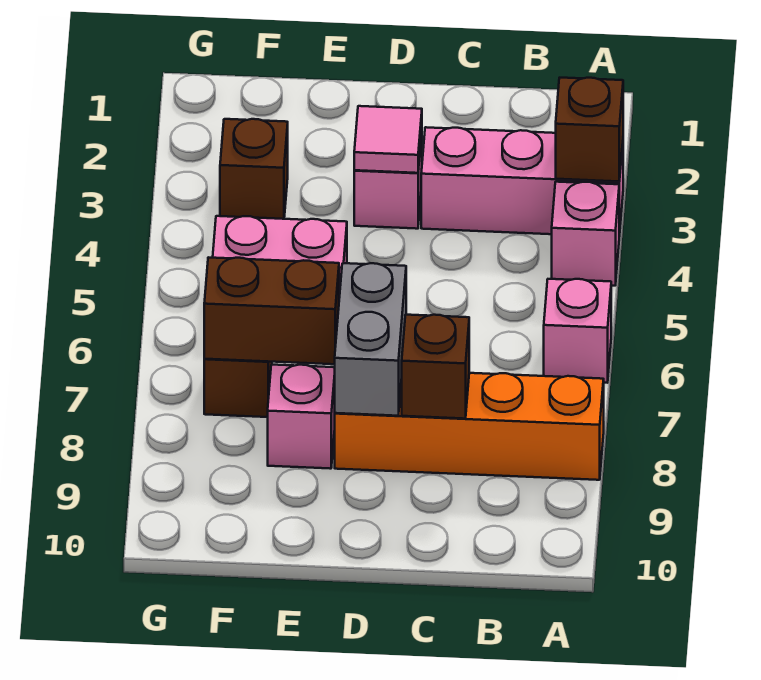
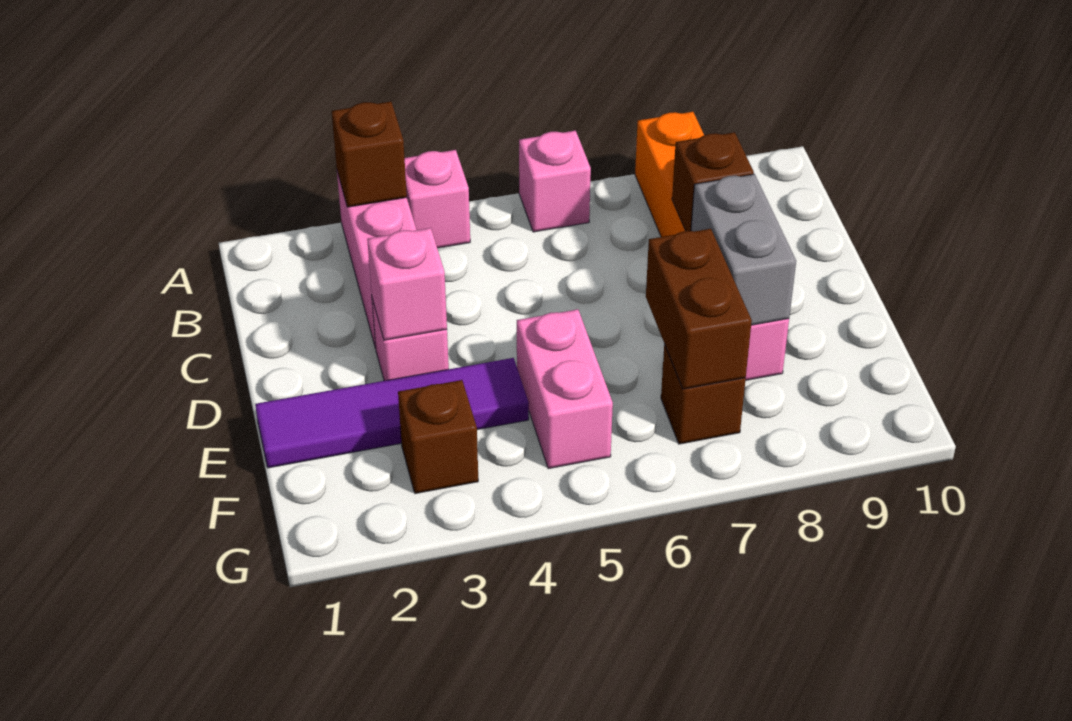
pink 1x1 tile [354,106,422,173] -> pink 1x1 brick [367,228,447,340]
grey 1x2 brick [335,263,406,416] -> grey 1x2 brick turned to [691,174,796,325]
none -> purple 1x4 tile [255,358,529,468]

